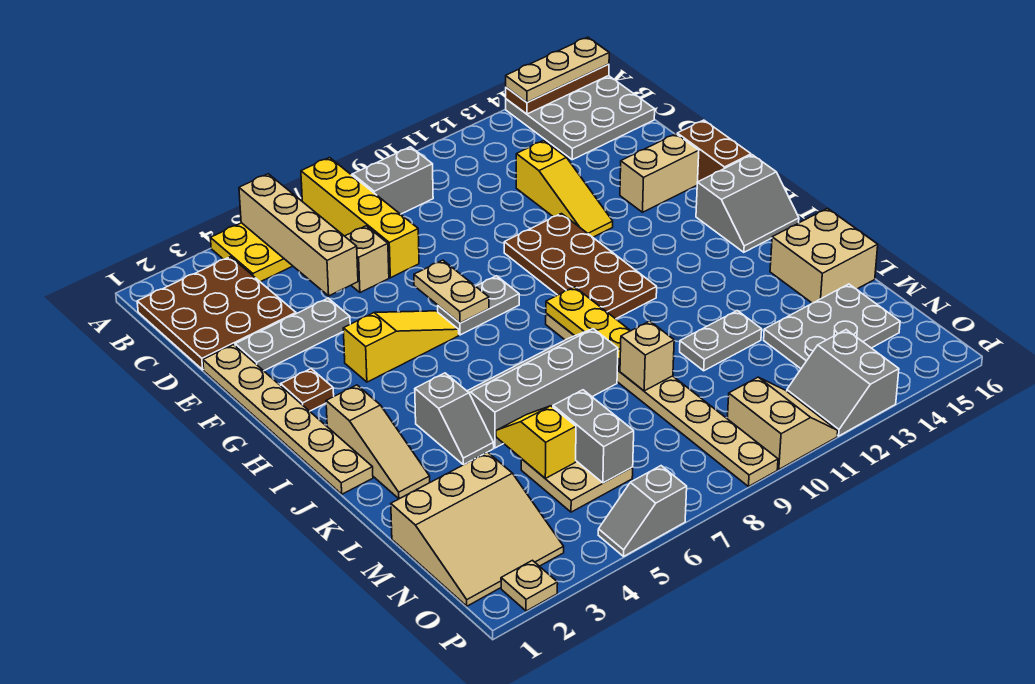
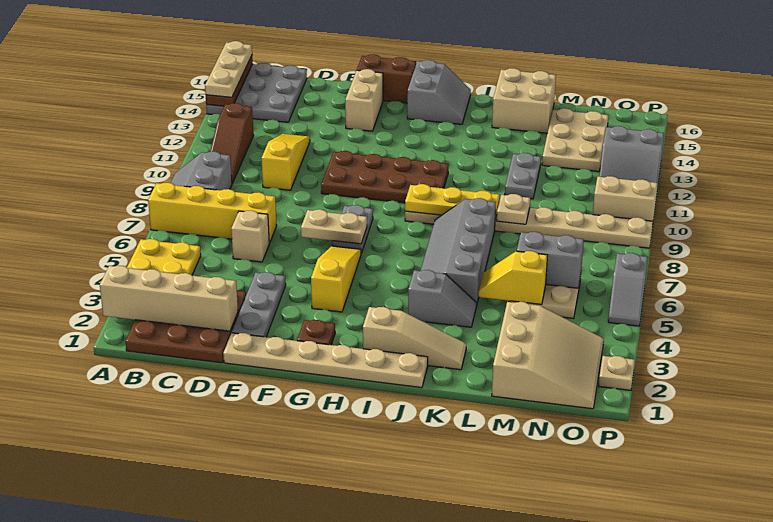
tan 1x4 brick [239,174,358,296] -> tan 1x4 brick moved to [100,266,238,331]
none -> brown 1x3 slope [210,103,254,183]
yellow 1x3 slope [516,141,613,237] -> yellow 1x3 slope turned to [261,134,310,190]
tan 1x1 brick [620,321,674,391] -> tan 1x1 plate [497,194,530,224]
grey 2x3 plate [764,284,900,369] -> tan 2x3 plate [542,108,608,172]

